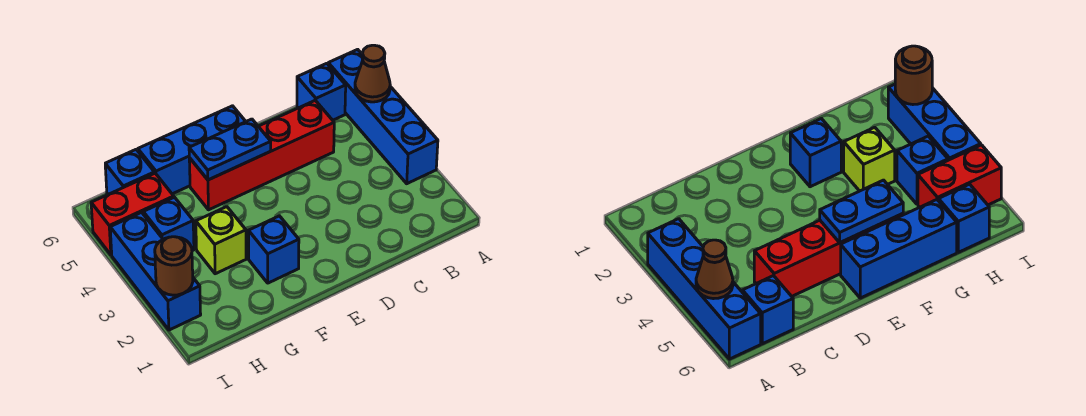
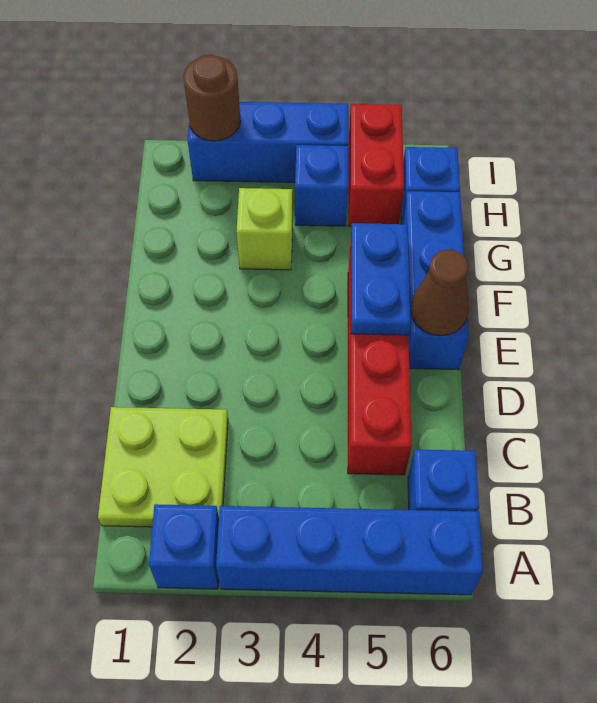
brown 1x1 cone [355,45,390,102] -> brown 1x1 cone moved to [411,249,469,336]
none -> lime 2x2 plate [98,407,228,527]
blue 1x1 brick [248,216,299,283] -> blue 1x1 brick moved to [149,504,219,589]

